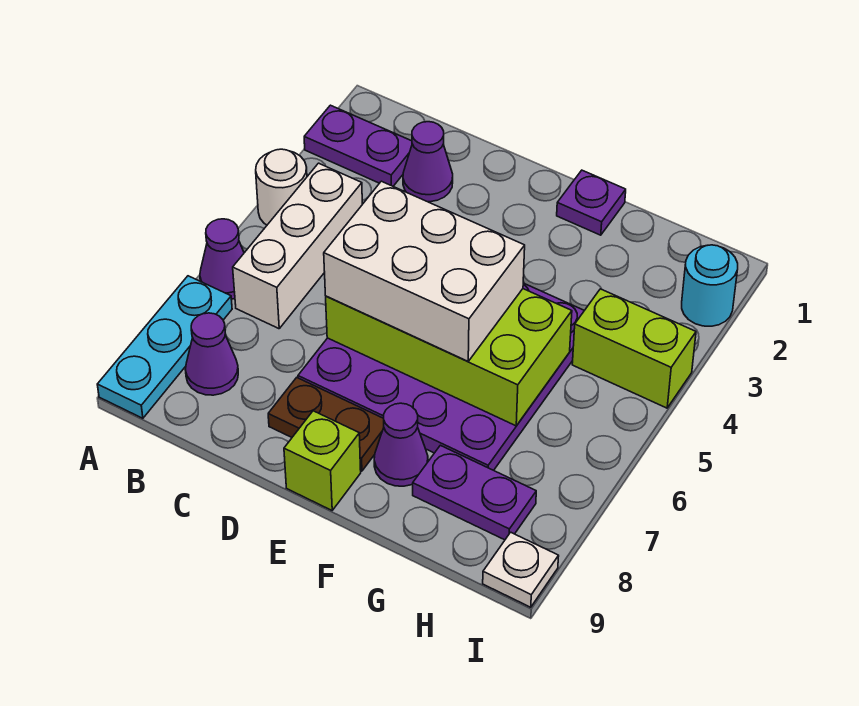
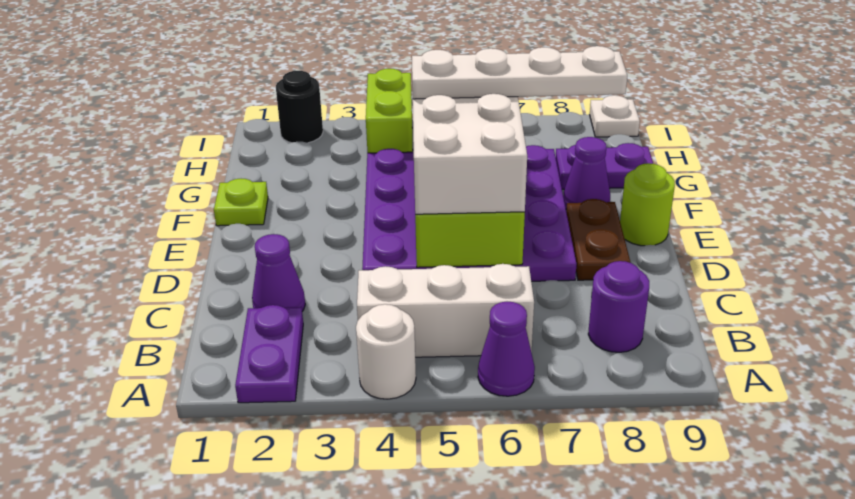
cyan 1x3 plate [97,276,232,418] -> none
purple 1x1 cone [185,313,238,395] -> purple 1x1 round brick [588,261,649,352]
lime 1x1 brick [284,411,361,510] -> lime 1x1 round brick [620,163,675,246]
purple 1x1 plate [557,170,626,235] -> lime 1x1 plate [214,179,268,226]
none -> white 1x4 plate [412,46,627,99]
purple 1x2 plate [413,445,536,540] -> purple 1x2 plate turned to [556,143,653,189]
cyan 1x1 round brick [682,245,738,326] -> black 1x1 round brick [276,71,323,143]

